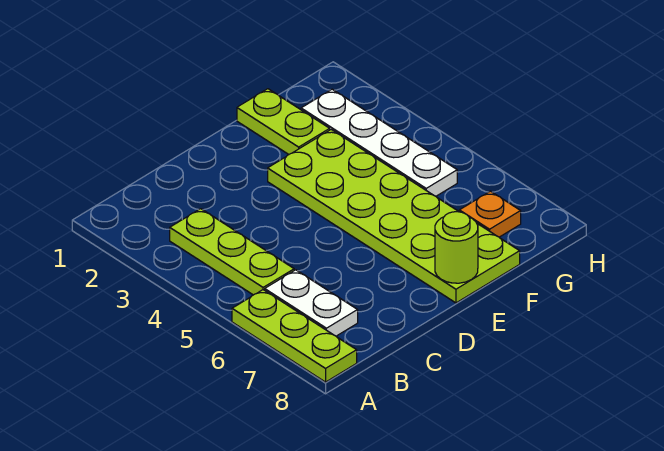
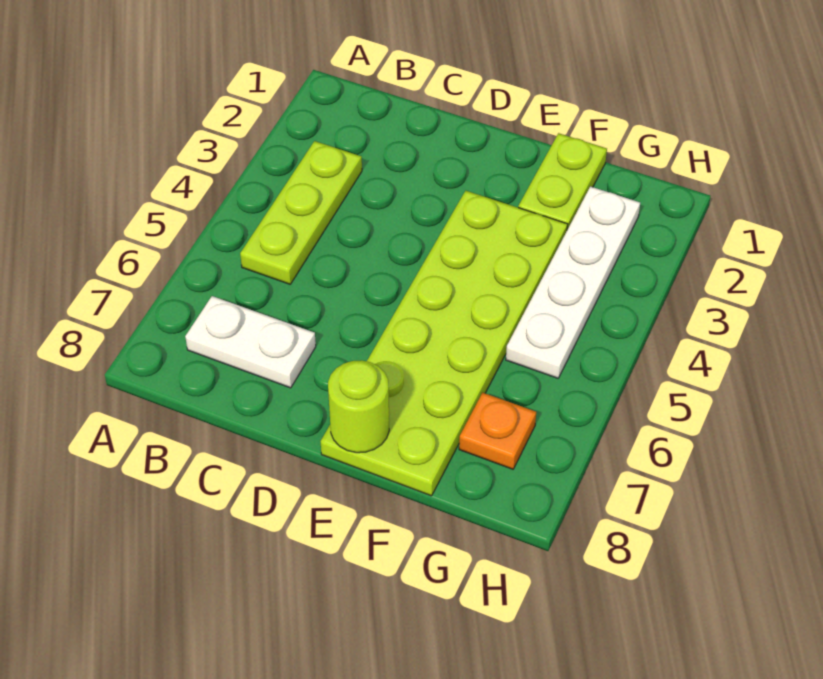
lime 1x3 plate [232,290,357,382] -> none
white 1x2 plate [265,270,358,336] -> white 1x2 plate turned to [185,296,316,388]

